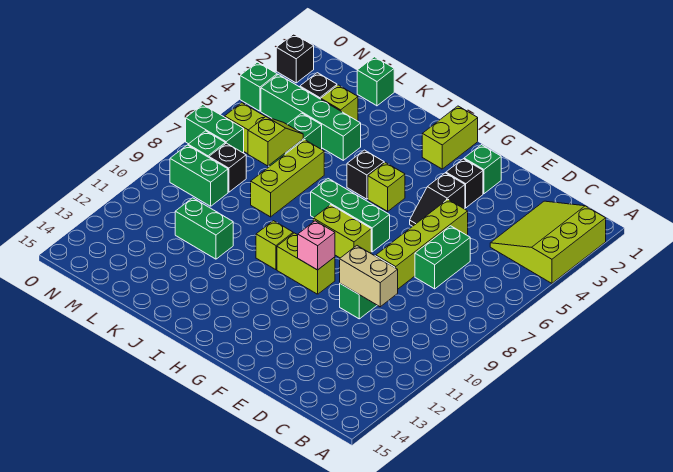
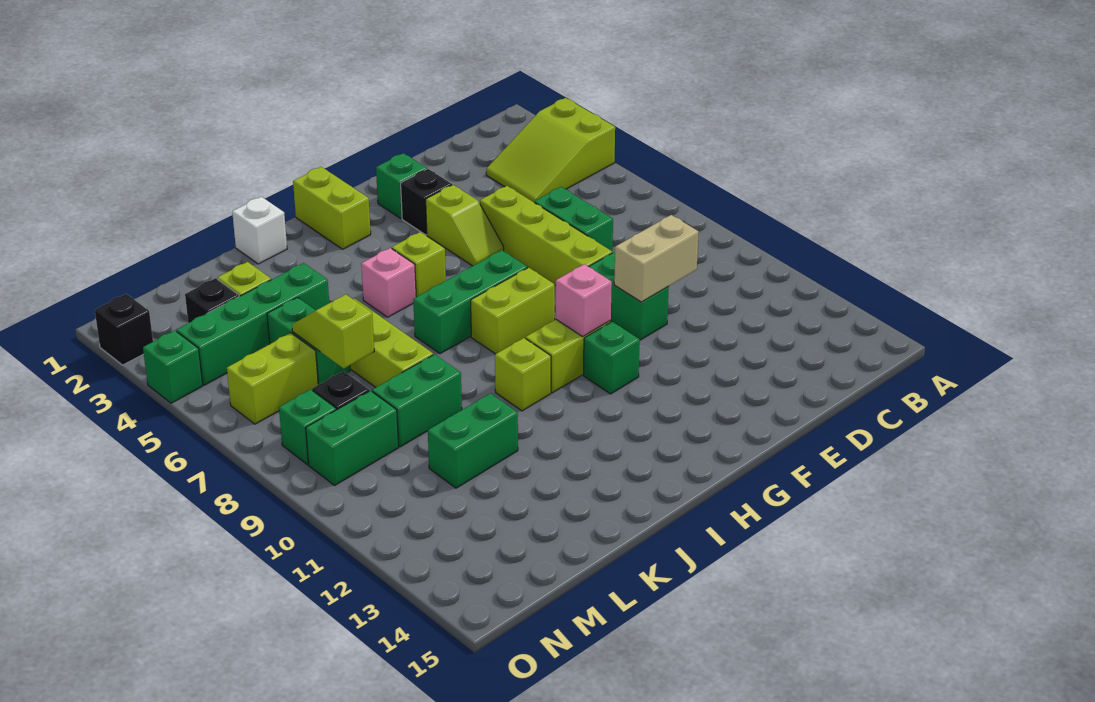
lime 3x3 slope [490,201,606,283] -> lime 2x3 slope [486,98,615,202]
black 1x2 slope [410,173,465,226] -> lime 1x2 slope [426,185,504,266]
black 1x1 brick [347,150,384,199] -> pink 1x1 brick [361,248,416,317]
none -> white 1x1 brick [232,197,287,264]
green 1x1 brick [357,57,394,106] -> green 1x1 brick moved to [584,322,640,394]
green 1x2 brick [186,105,244,153] -> green 1x2 brick moved to [372,354,462,447]

